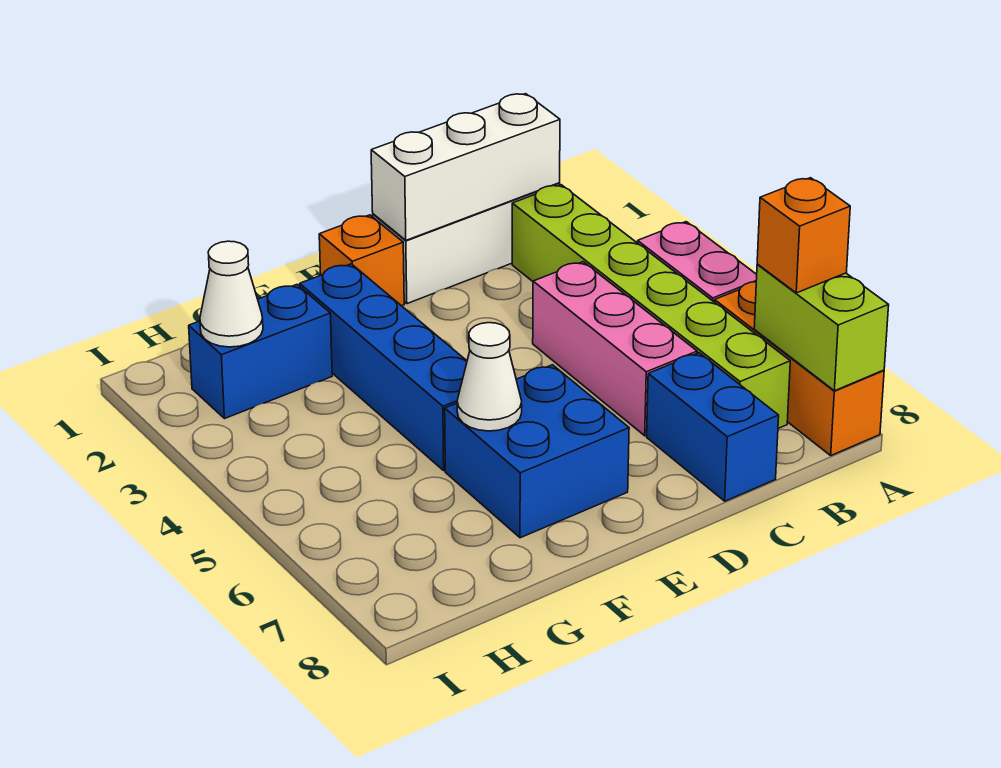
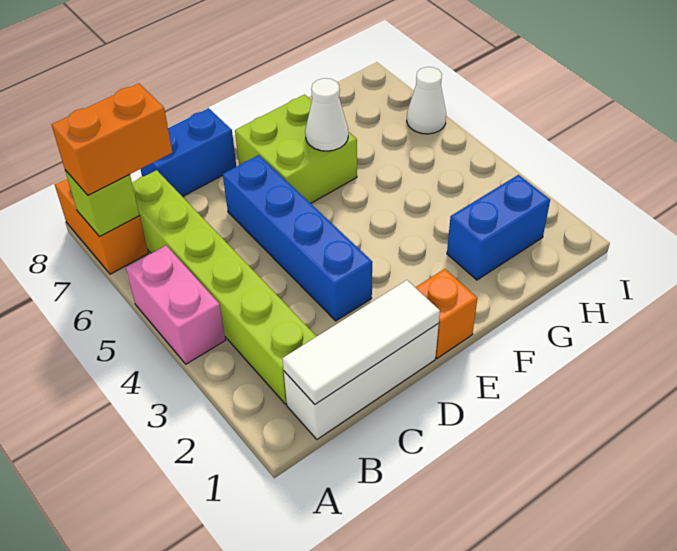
orange 1x3 brick [715,282,884,455] -> orange 1x2 brick [55,179,148,274]
lime 1x2 brick [754,264,889,391] -> lime 1x1 brick [65,170,139,237]
orange 1x1 brick [757,178,850,293] -> orange 1x2 brick [52,83,172,195]
white 1x3 brick [371,94,560,240] -> white 1x3 tile [282,280,440,404]
pink 1x3 brick [533,262,697,436] -> none
blue 1x2 brick [647,353,779,501] -> blue 1x2 brick turned to [141,108,236,197]
blue 2x2 brick [445,365,629,538] -> lime 2x2 brick [235,95,357,203]
blue 1x4 brick [300,264,467,470] -> blue 1x4 brick moved to [223,155,372,321]
white 1x1 cone [200,241,263,347] -> white 1x1 cone moved to [407,67,446,134]

